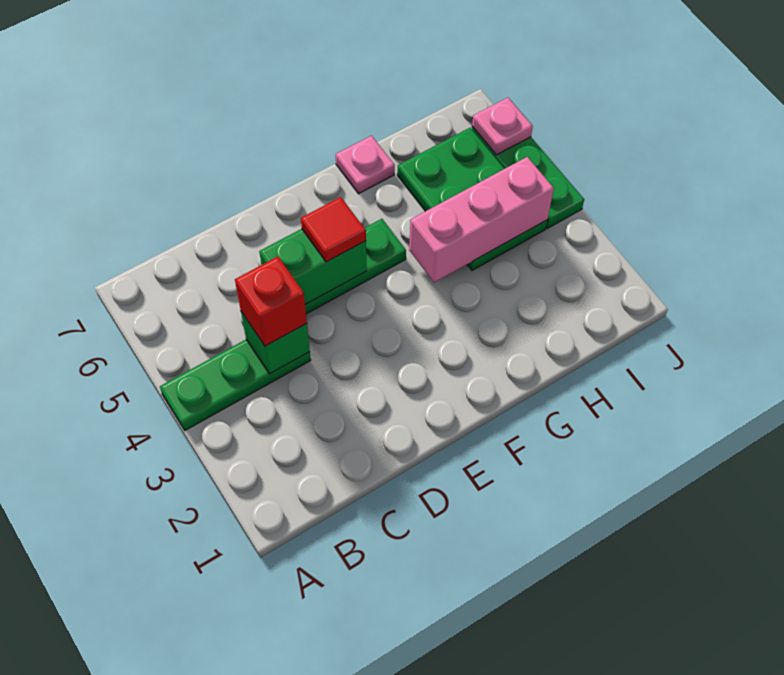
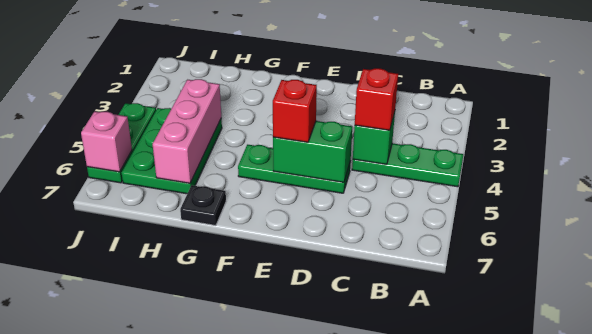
red 1x1 tile [301,197,366,262] -> red 1x1 brick [273,80,317,142]
pink 1x3 brick [409,157,554,282] -> pink 1x3 brick turned to [153,79,221,183]
pink 1x1 plate [336,136,395,194] -> black 1x1 plate [180,185,226,226]
pink 1x1 plate [472,98,533,155] -> pink 1x1 brick [81,111,132,172]

